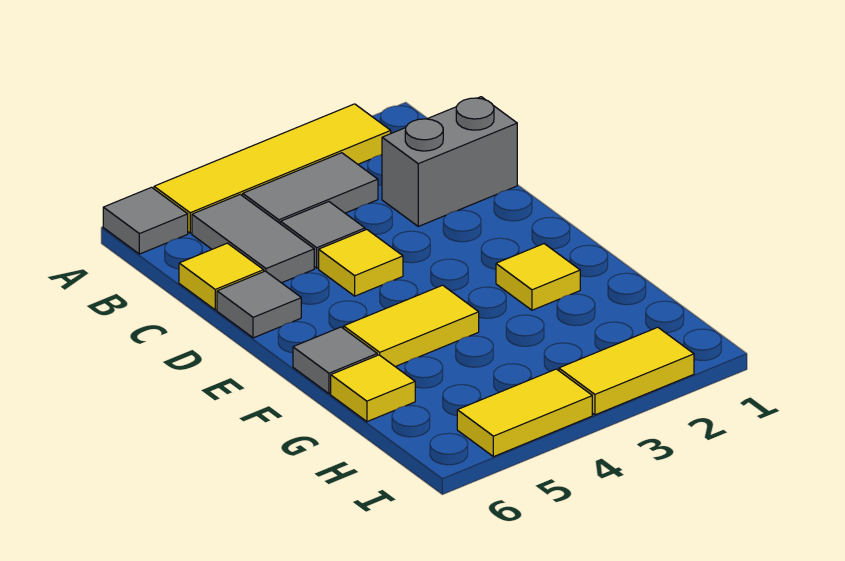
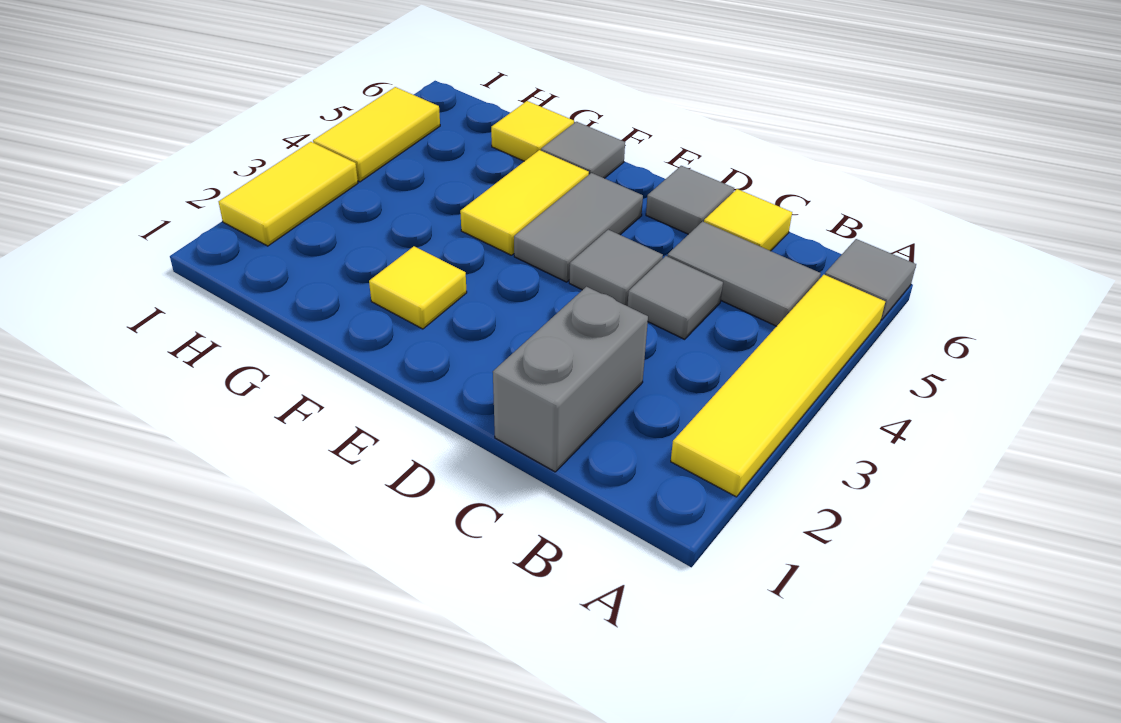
grey 1x2 tile [243,153,378,224] -> grey 1x2 tile moved to [514,173,643,282]
yellow 1x1 tile [319,229,403,296] -> grey 1x1 tile [569,230,663,306]

